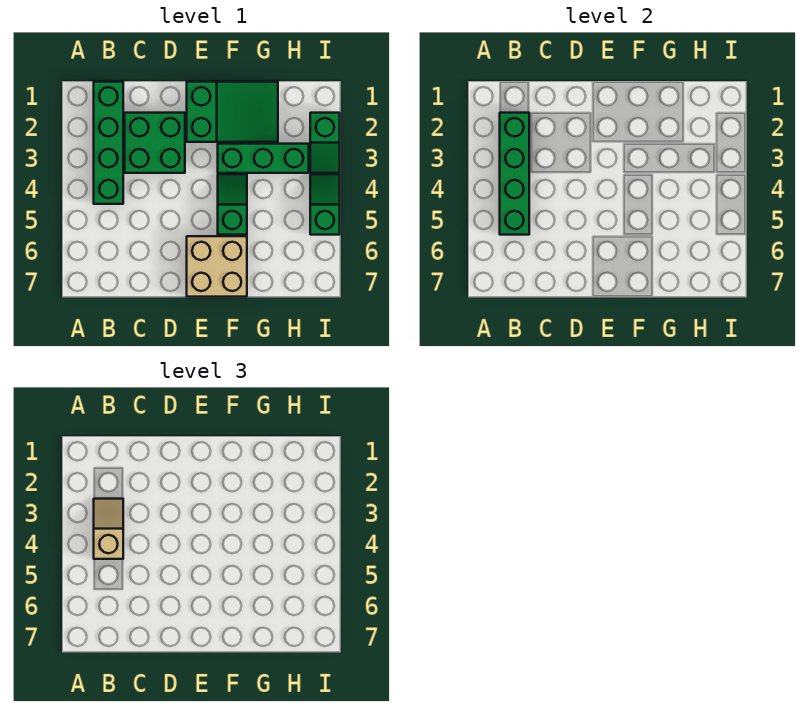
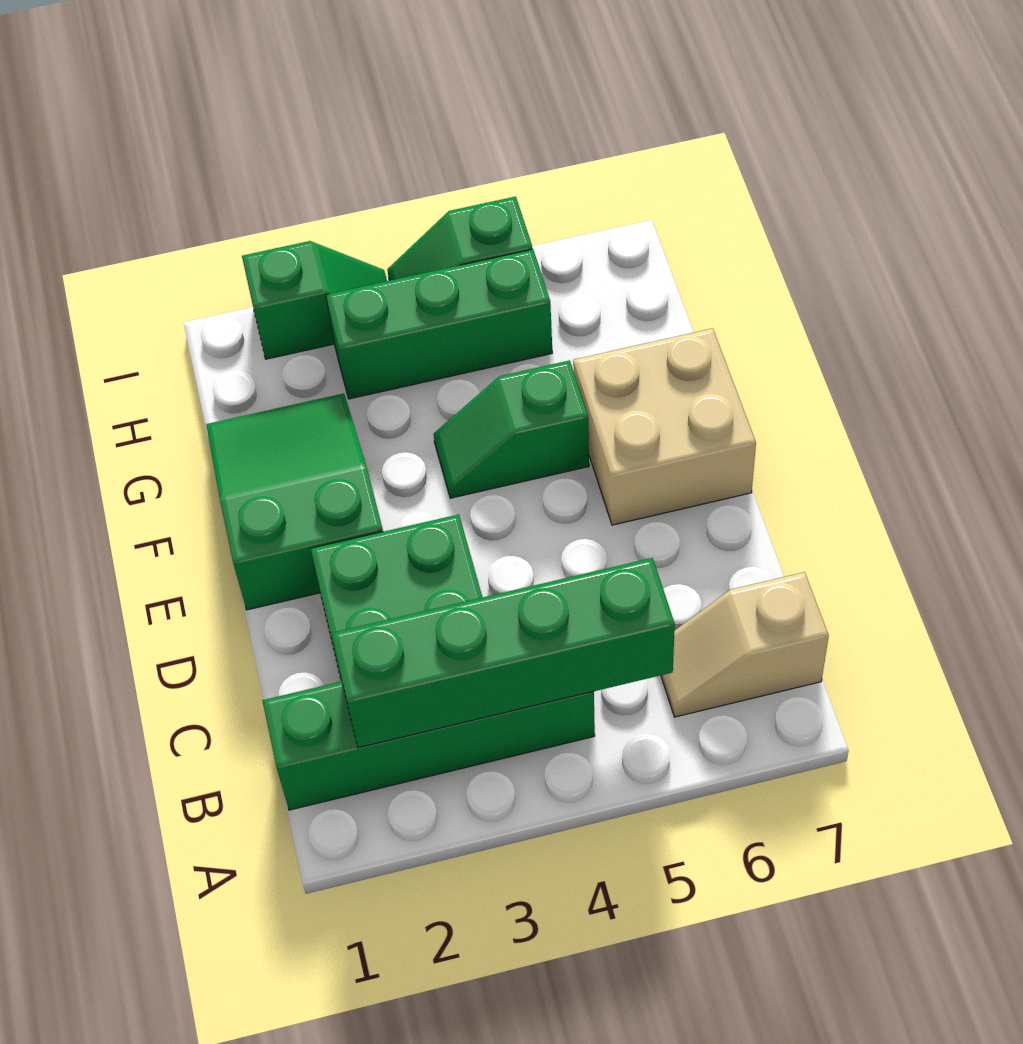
tan 1x2 slope [94,499,123,559] -> tan 1x2 slope moved to [661,572,829,717]
green 1x3 brick [218,144,309,173] -> green 1x3 brick turned to [326,249,552,399]

